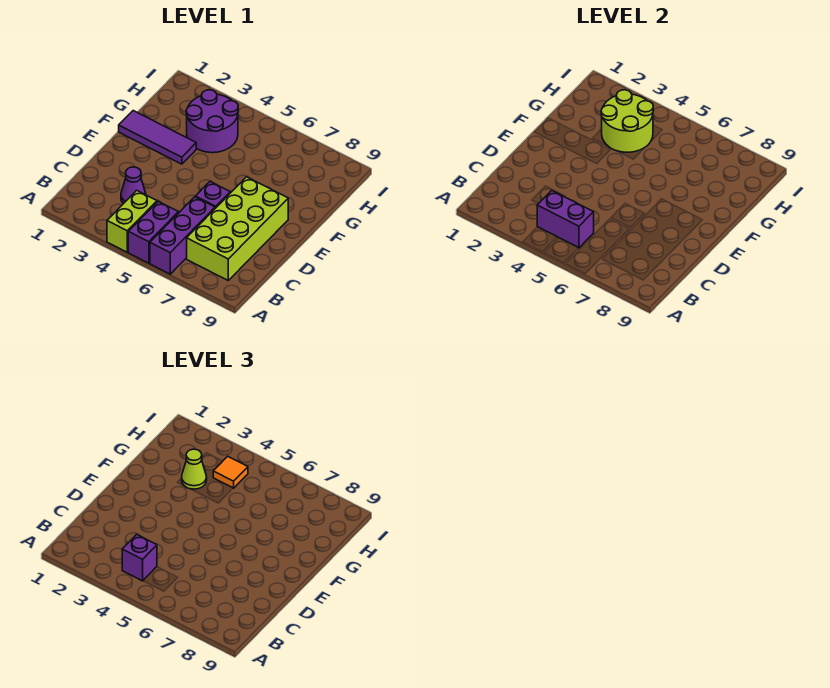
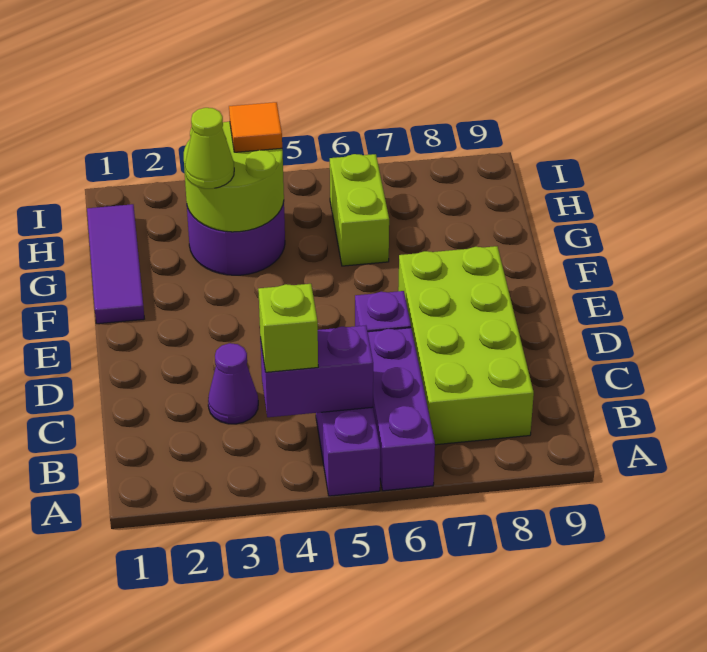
lime 1x2 brick [107,190,157,252] -> lime 1x2 brick moved to [330,154,389,266]
purple 1x1 brick [122,534,157,581] -> lime 1x1 brick [258,284,318,372]
purple 1x3 tile [119,111,196,164] -> purple 1x3 tile turned to [87,204,144,324]

